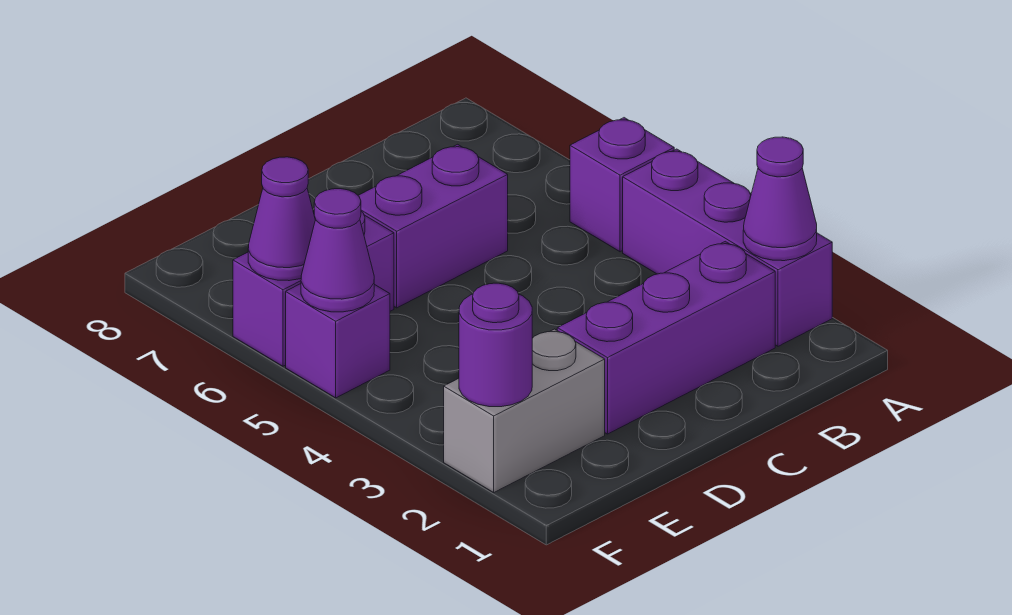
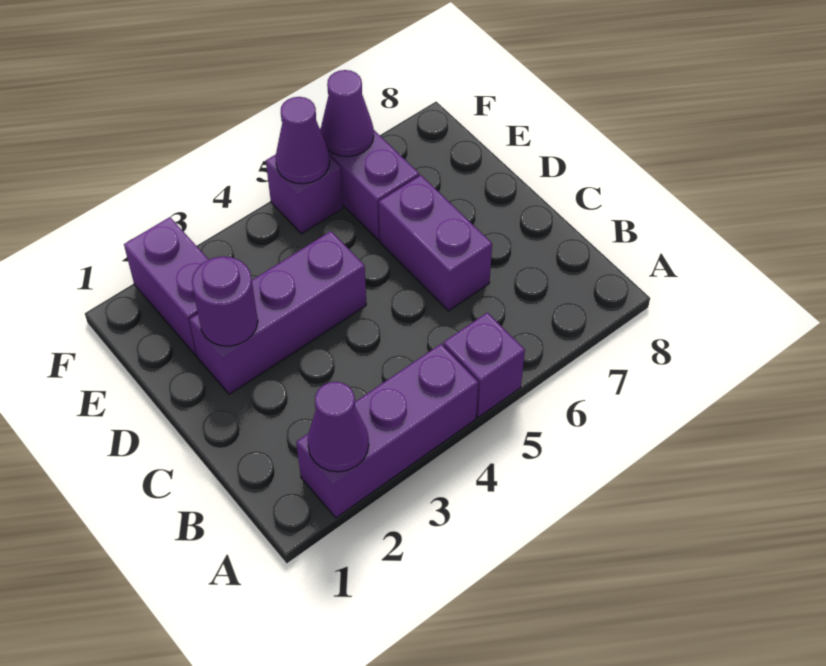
purple 1x3 brick [557,241,775,434] -> purple 1x3 brick turned to [189,231,366,394]
grey 1x2 brick [444,329,605,492] -> purple 1x2 brick [124,217,209,356]
purple 1x1 round brick [459,283,532,407] -> purple 1x1 round brick moved to [192,256,258,346]

